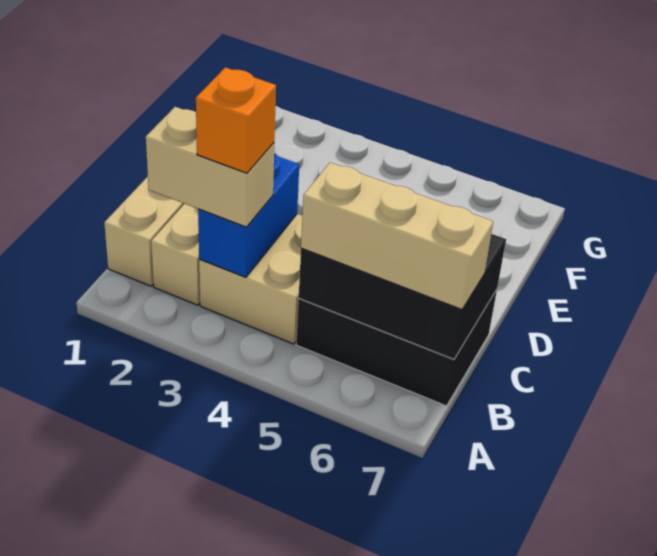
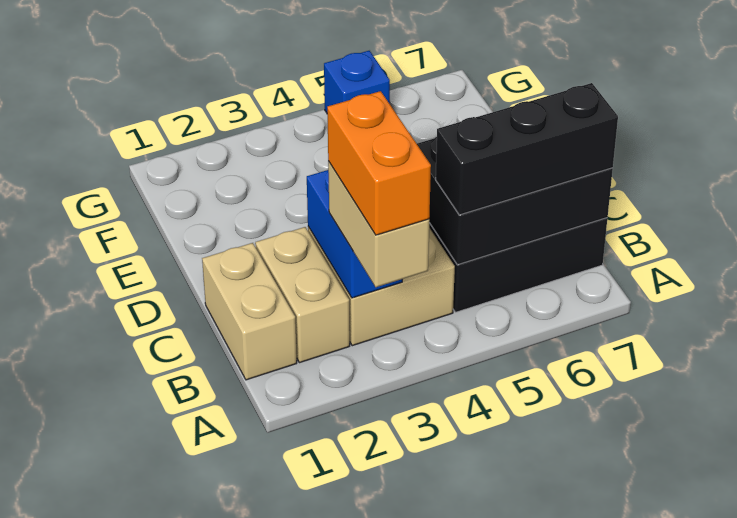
tan 1x2 brick [146,107,274,227] -> tan 1x2 brick turned to [328,161,429,287]
orange 1x1 brick [196,67,276,173] -> orange 1x2 brick [327,91,431,235]
tan 1x3 brick [301,163,493,310] -> black 1x3 brick [436,83,618,215]
none -> blue 1x1 brick [324,51,390,113]

